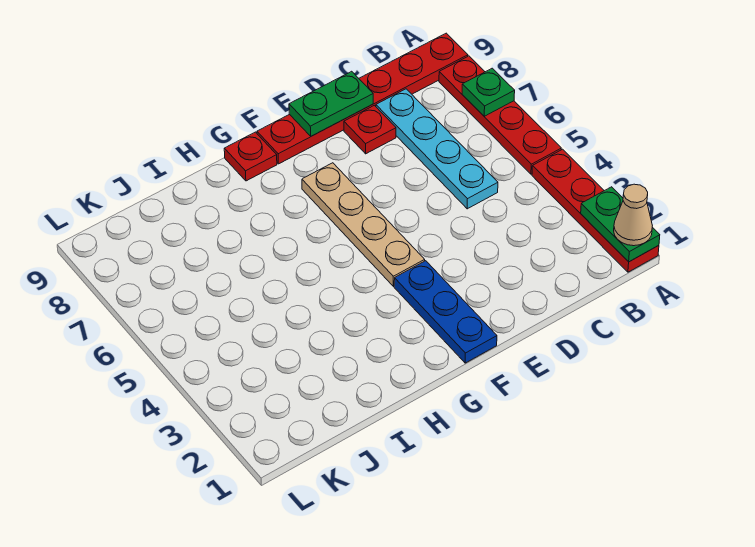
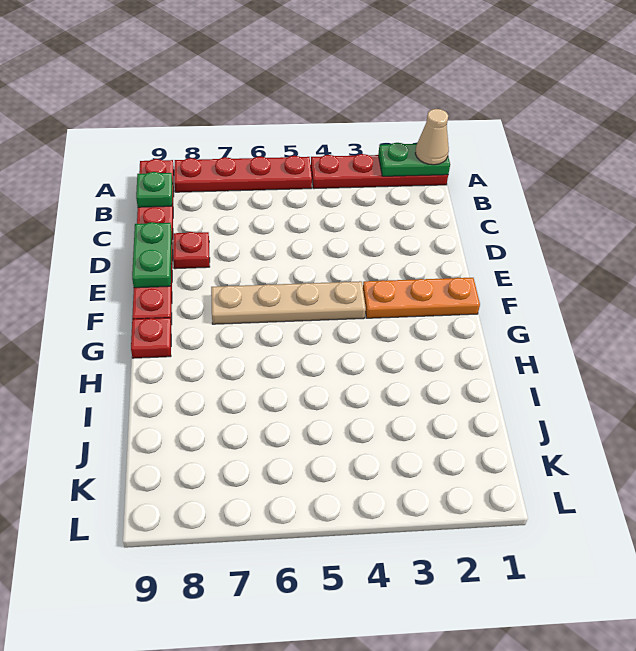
green 1x1 plate [462,68,515,116] -> green 1x1 plate moved to [136,172,173,207]
cyan 1x4 plate [376,89,498,209] -> none
blue 1x3 plate [394,261,497,363] -> orange 1x3 plate [363,278,480,318]

